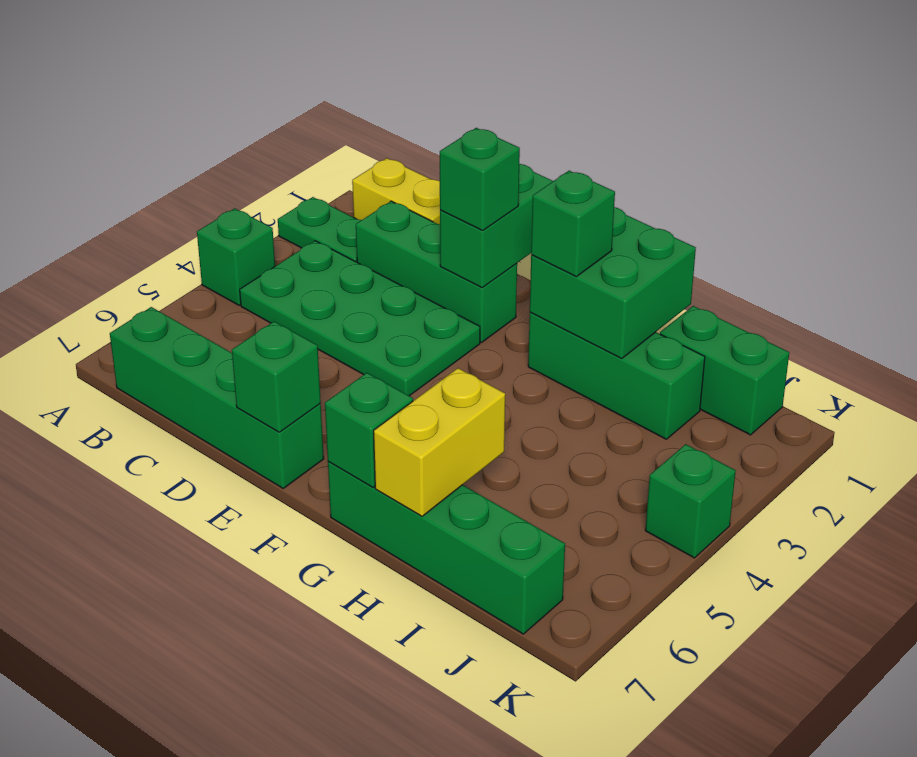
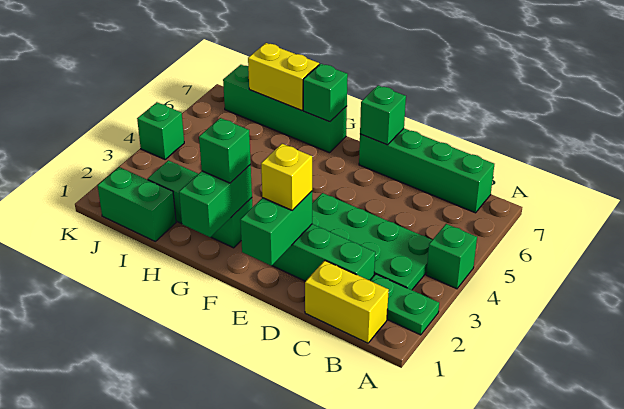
green 1x1 brick [440,128,520,231] -> yellow 1x1 brick [261,144,312,210]
green 2x2 brick [530,207,696,358] -> green 1x2 brick [179,165,252,237]
yellow 1x2 brick [374,368,505,516] -> yellow 1x2 brick turned to [248,43,319,111]

